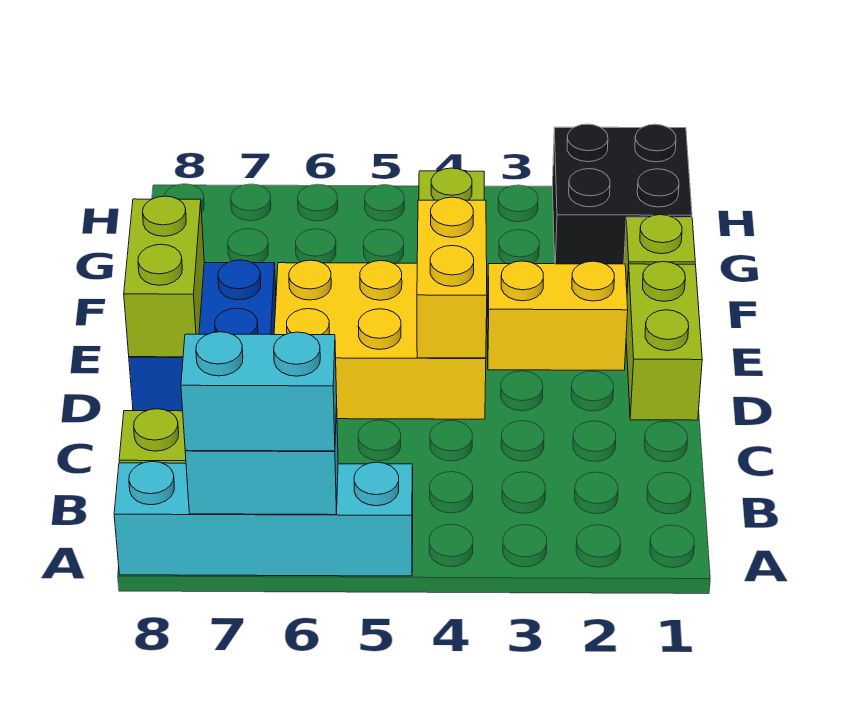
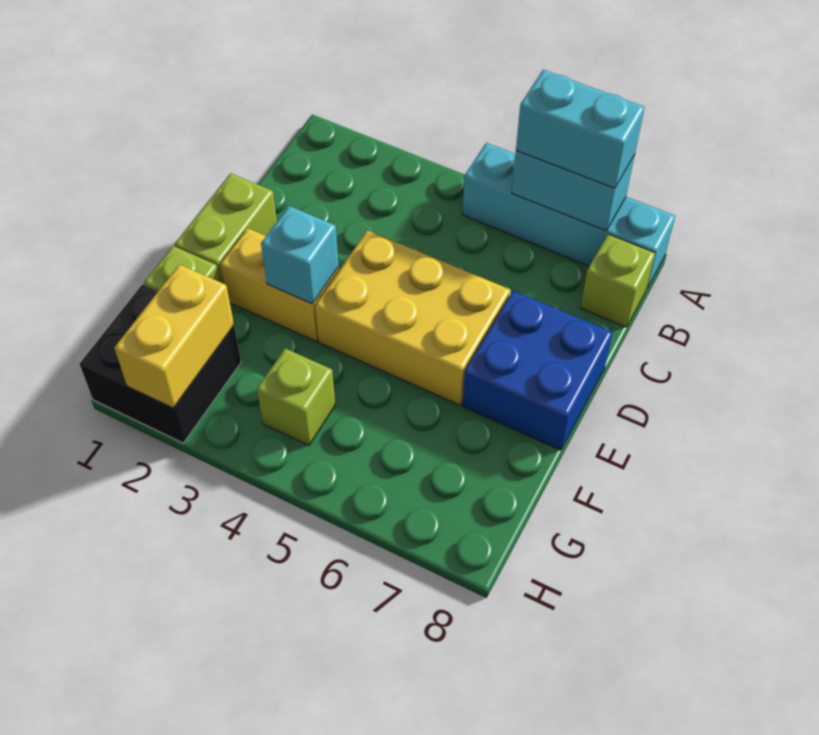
yellow 1x2 brick [417,197,487,358] -> yellow 1x2 brick moved to [114,264,234,408]
lime 1x2 brick [124,196,204,357] -> none
none -> cyan 1x1 brick [261,206,339,304]

